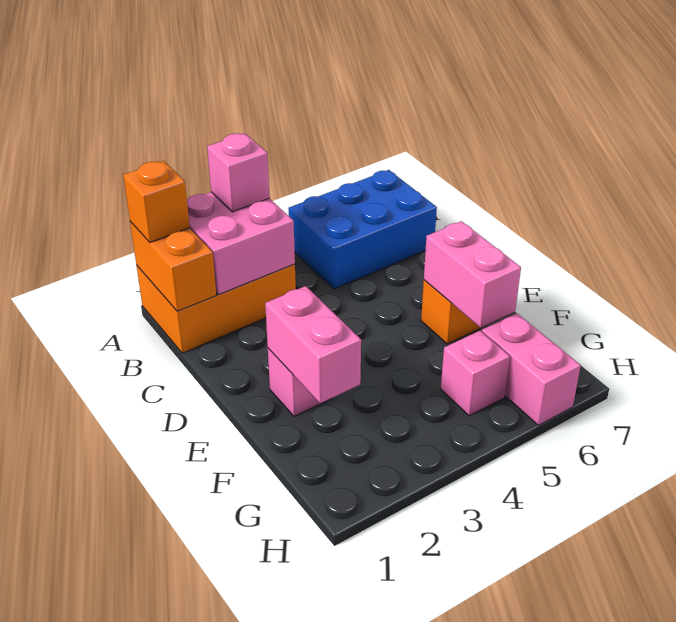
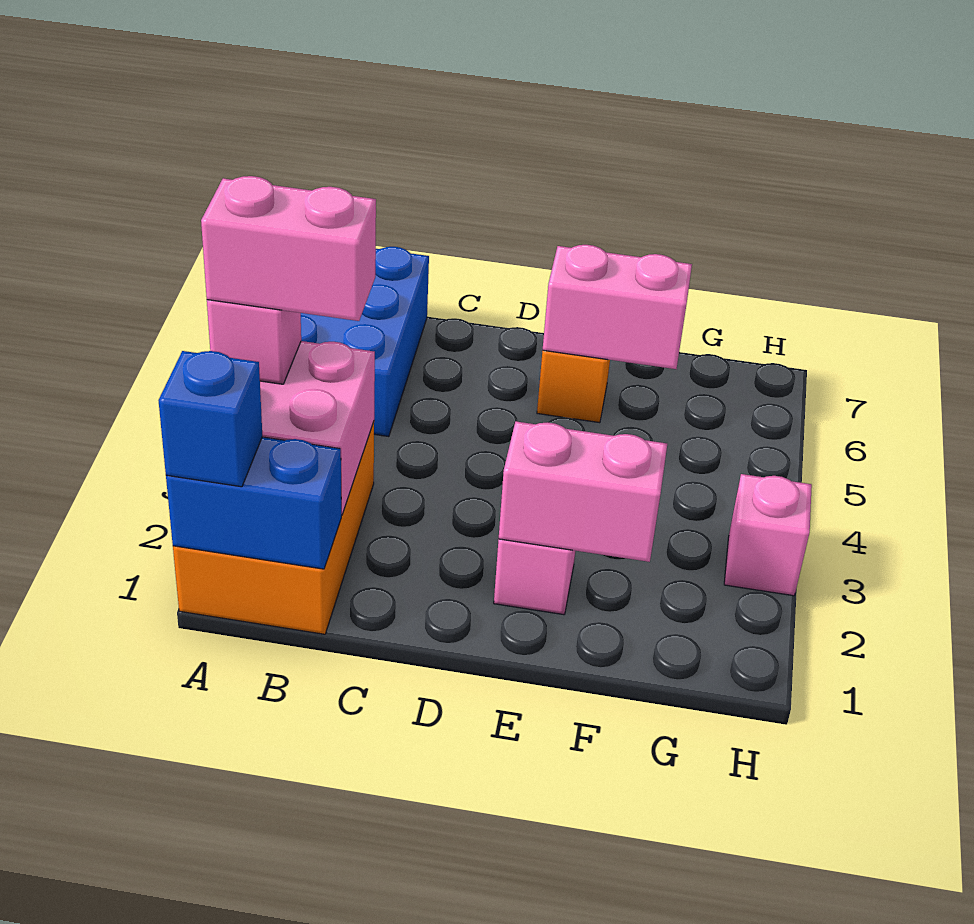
orange 1x2 brick [130,221,216,311] -> blue 1x2 brick [166,437,341,569]
orange 1x1 brick [123,161,190,242] -> blue 1x1 brick [158,351,262,487]
pink 1x1 brick [441,331,510,416] -> pink 1x1 brick moved to [724,474,812,596]
pink 1x2 brick [482,313,581,425] -> pink 1x2 brick moved to [201,176,376,321]

